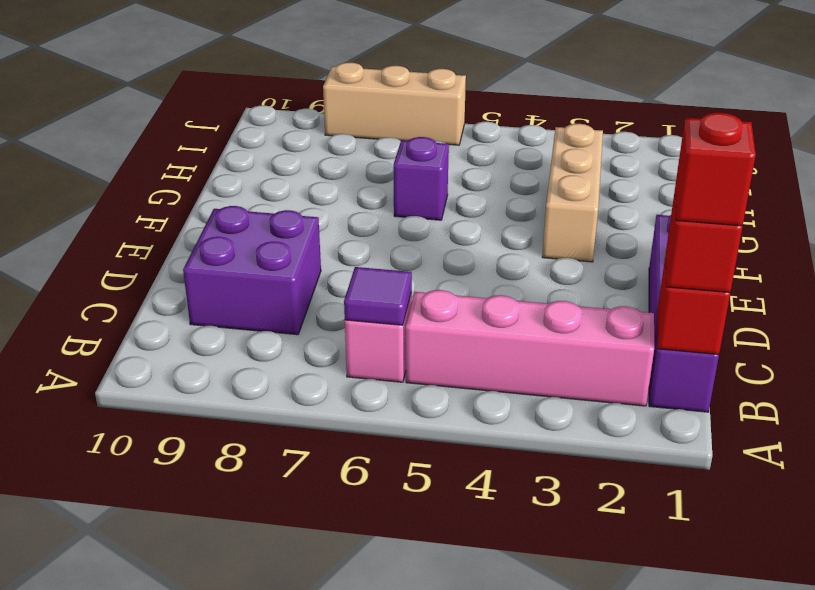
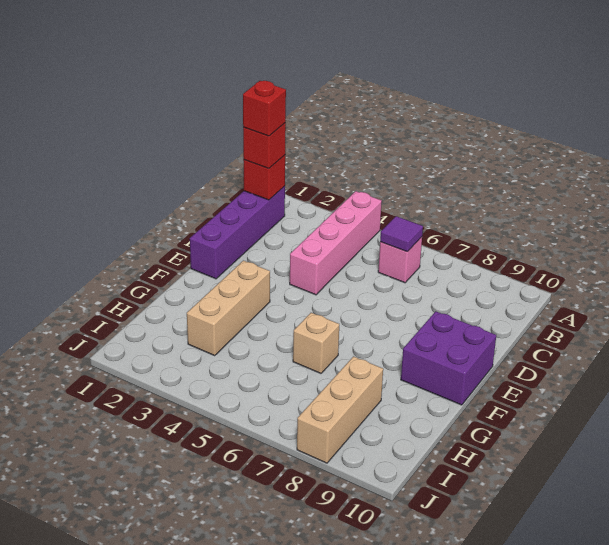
pink 1x4 brick [406,290,654,406] -> pink 1x4 brick turned to [290,191,382,295]
purple 2x2 brick [183,206,321,335] -> purple 2x2 brick moved to [401,311,496,405]
purple 1x1 brick [394,137,449,220] -> tan 1x1 brick [293,313,339,373]
tan 1x3 brick [323,63,466,145] -> tan 1x3 brick turned to [297,356,383,463]

